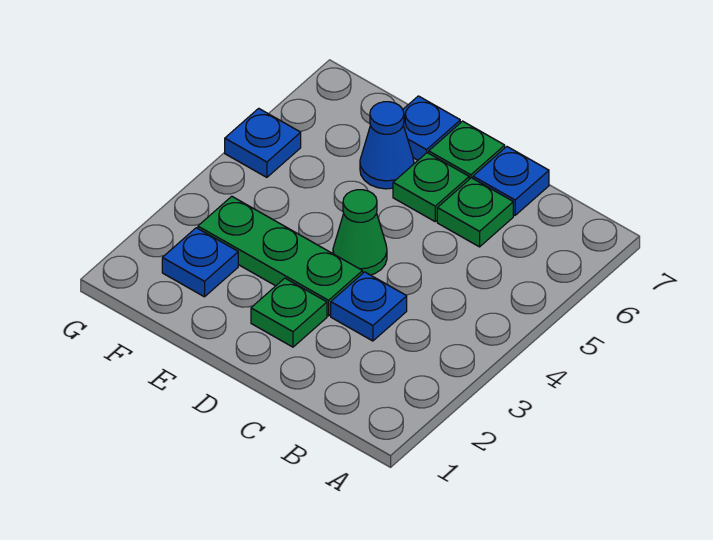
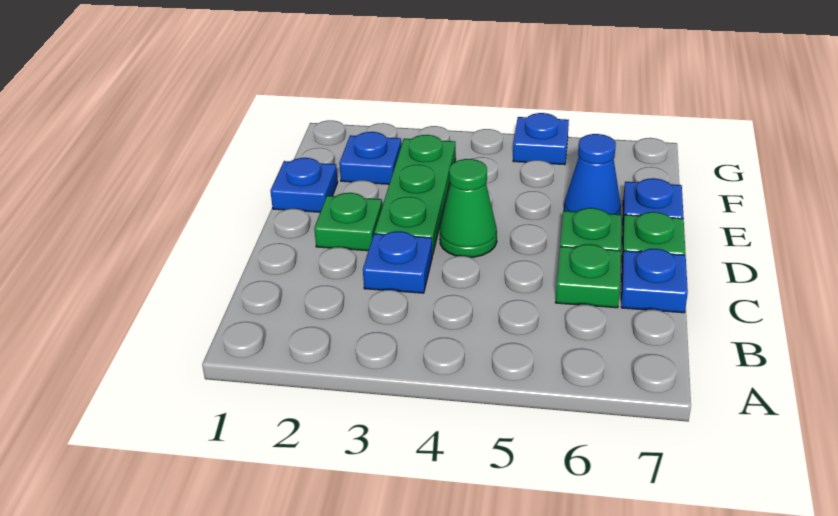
none -> blue 1x1 plate [270,158,338,212]

